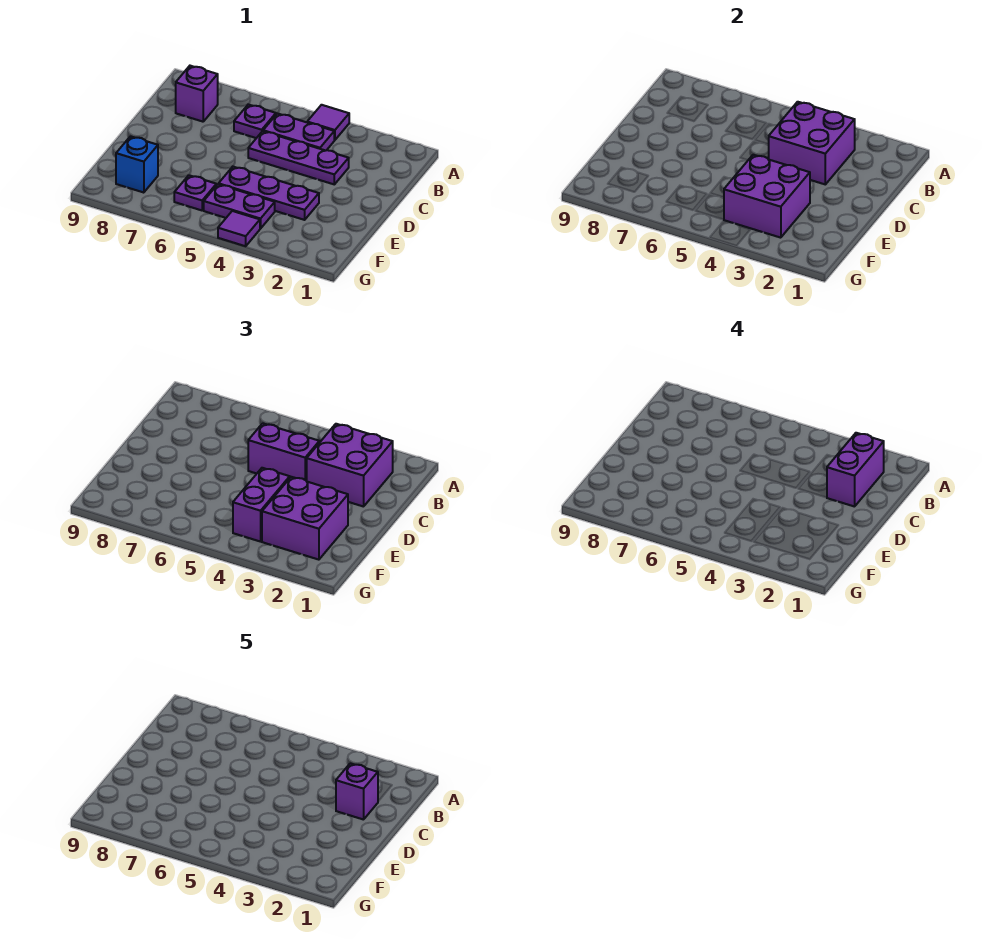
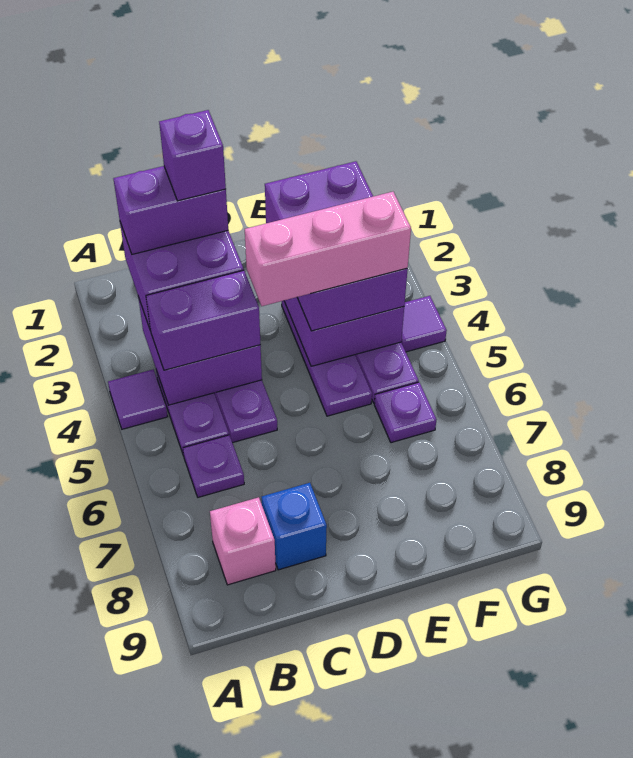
purple 1x1 brick [176,66,218,122] -> pink 1x1 brick [210,497,276,585]
purple 1x2 brick [248,423,319,481] -> purple 1x2 brick turned to [146,270,261,370]
none -> pink 1x3 brick [245,192,411,306]
blue 1x1 brick [116,136,158,193] -> blue 1x1 brick moved to [262,483,327,570]

